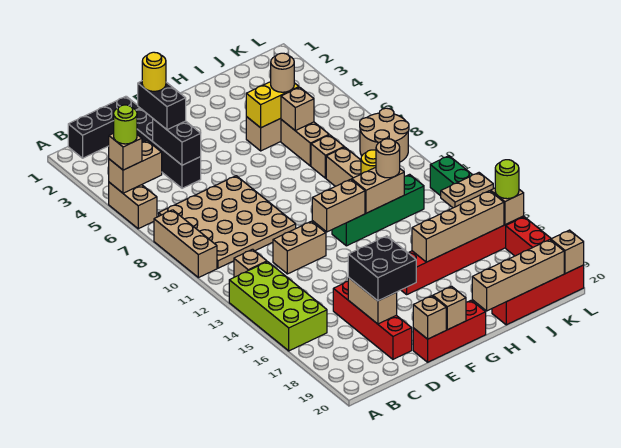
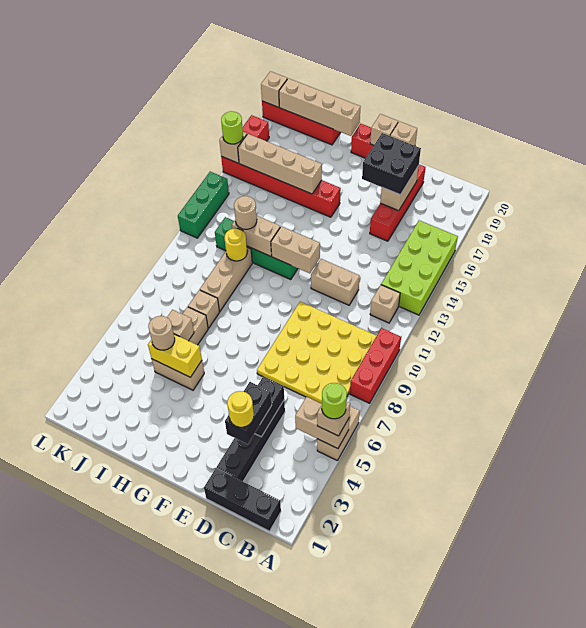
tan 1x3 brick [154,210,217,278] -> red 1x3 brick [350,328,401,403]
tan 4x4 plate [159,176,296,268] -> yellow 4x4 plate [257,301,376,404]
tan 2x2 round brick [360,108,409,162] -> none
tan 1x2 plate [441,173,493,208] -> none

